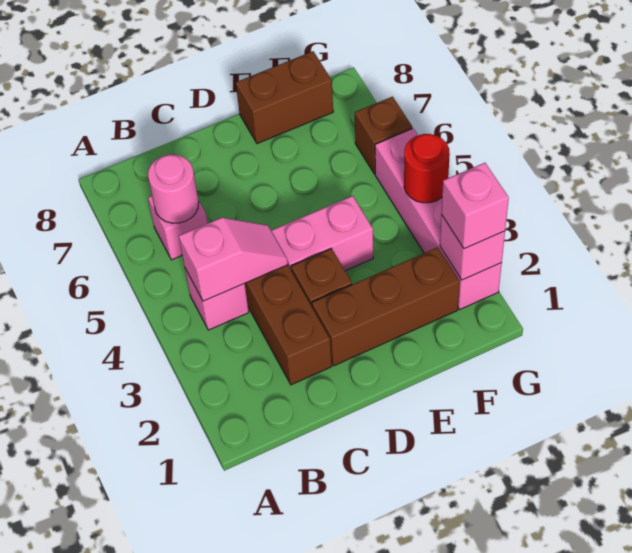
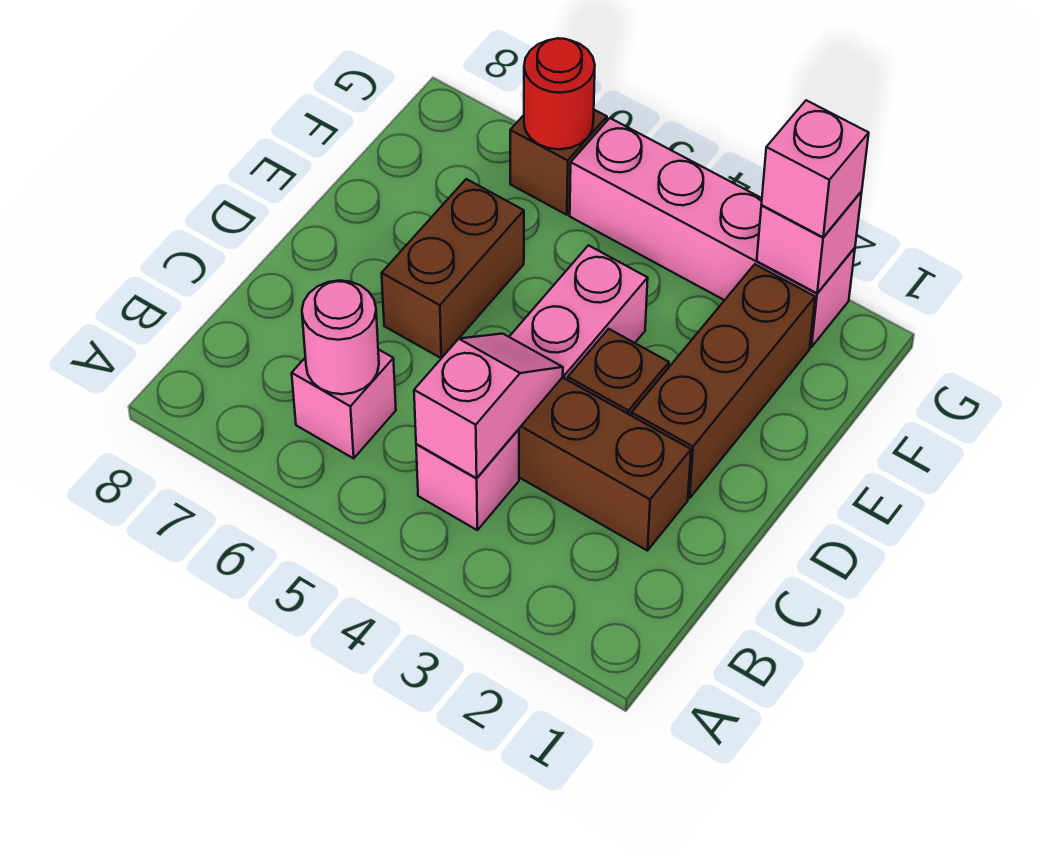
brown 1x2 brick [236,51,333,144] -> brown 1x2 brick moved to [382,179,524,358]
red 1x1 round brick [404,134,450,203] -> red 1x1 round brick moved to [524,38,595,149]

